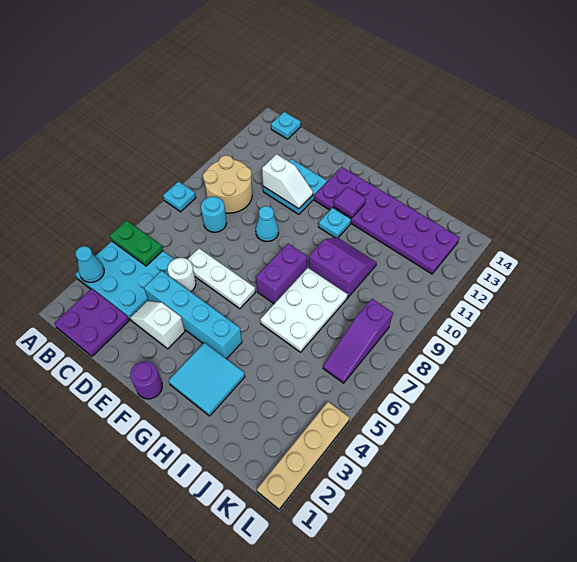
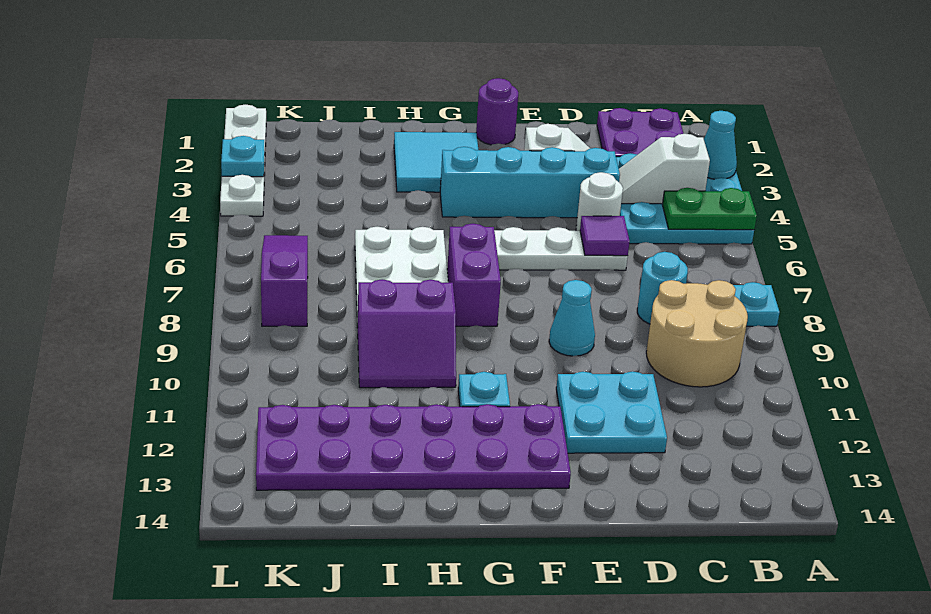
cyan 1x1 plate [271,112,301,139] -> cyan 1x1 plate moved to [221,136,265,177]
white 1x2 slope [262,154,313,209] -> white 1x2 slope moved to [619,134,710,204]
purple 1x1 tile [334,187,366,218] -> purple 1x1 tile moved to [580,216,630,256]
tan 1x4 plate [257,402,350,510] -> white 1x4 plate [220,105,266,216]

